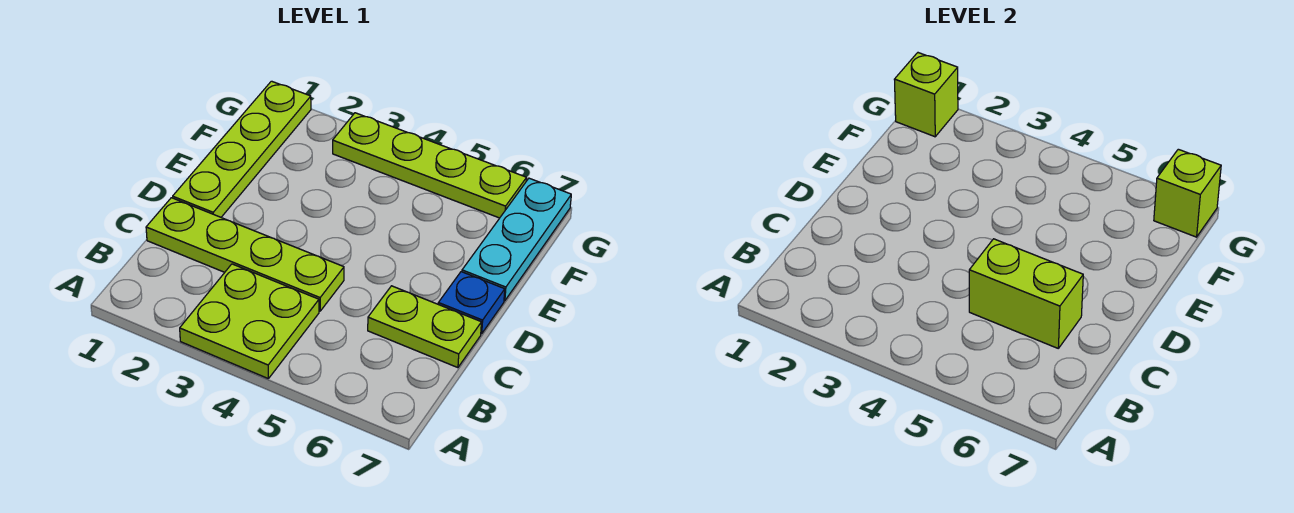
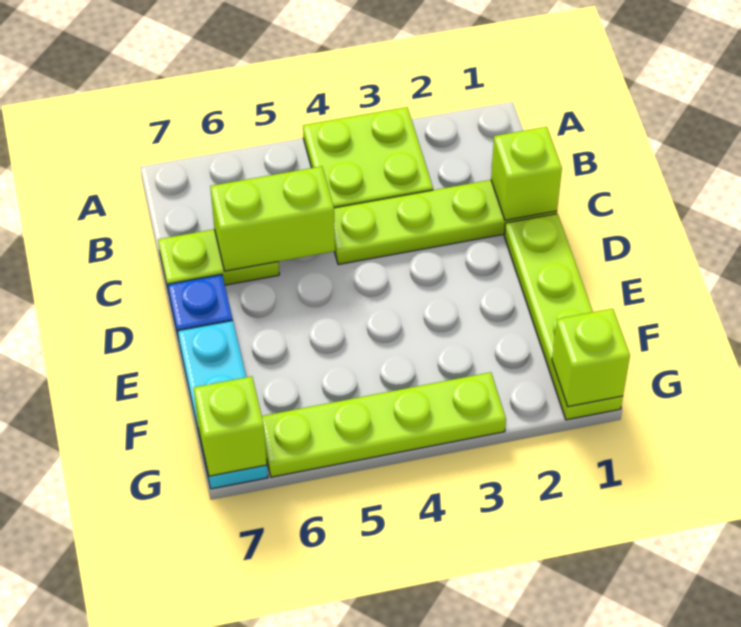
none -> lime 1x1 brick [491,127,562,220]

